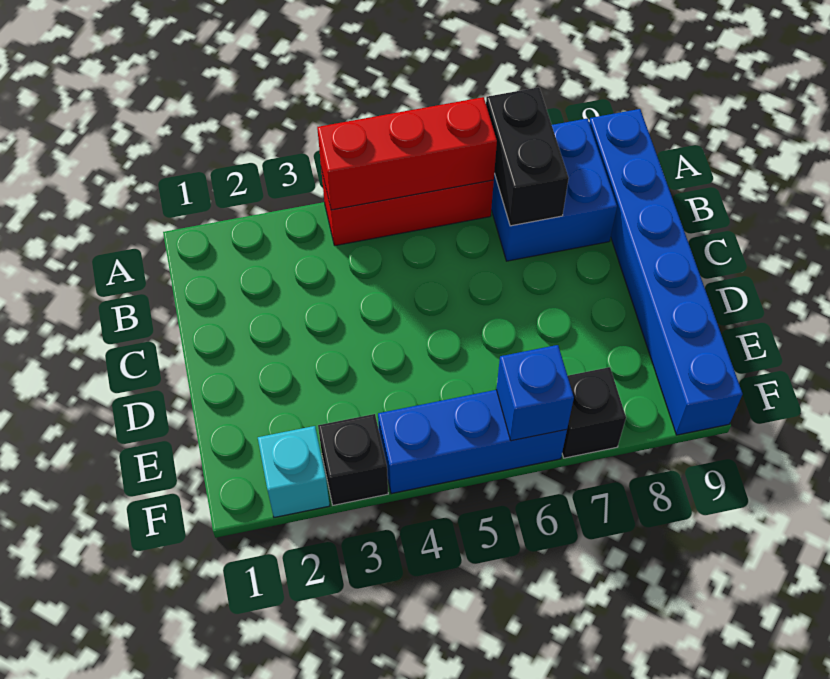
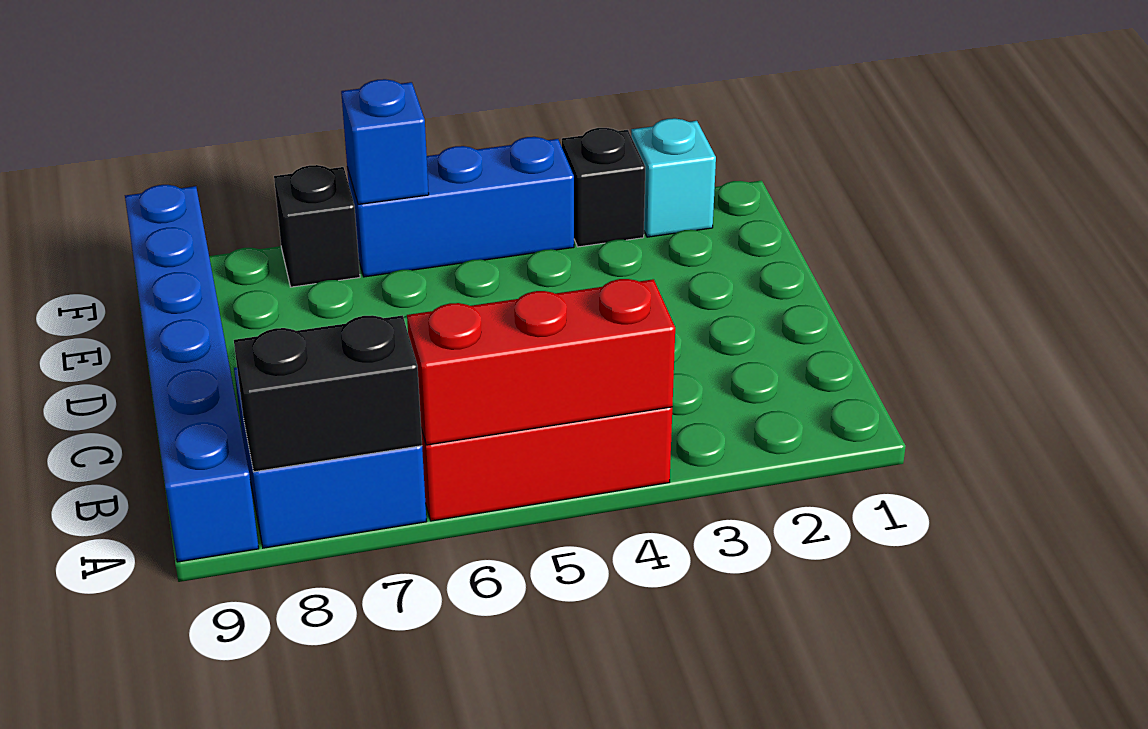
black 1x2 brick [486,87,569,226] -> black 1x2 brick turned to [234,315,422,472]

